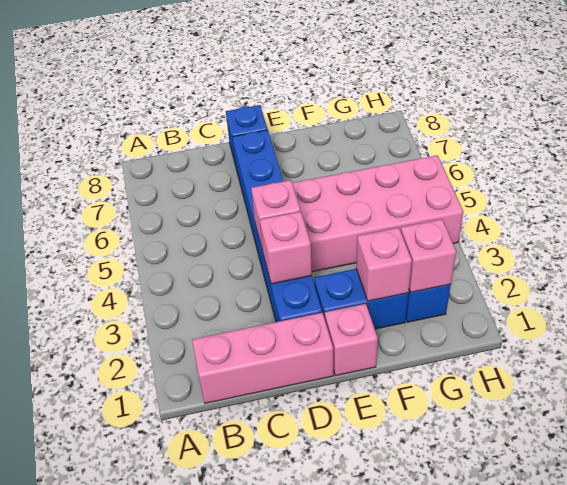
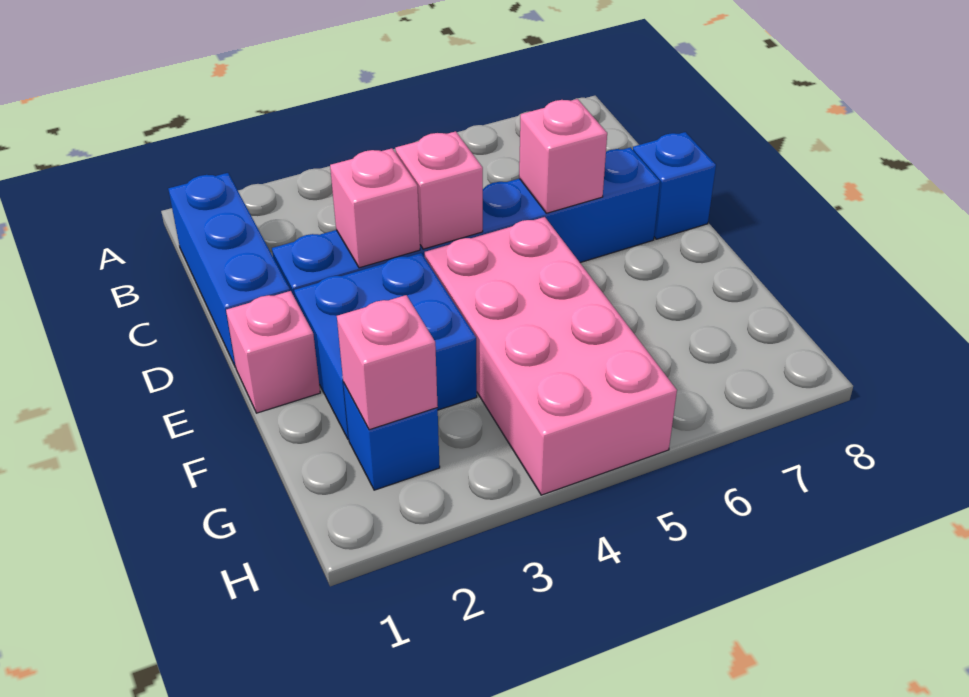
pink 1x3 brick [192,313,333,403] -> blue 1x3 brick [168,173,290,367]
blue 1x2 brick [314,269,408,329] -> blue 2x2 brick [294,253,477,439]
pink 1x1 brick [356,228,412,301] -> pink 1x1 brick moved to [519,99,607,213]

